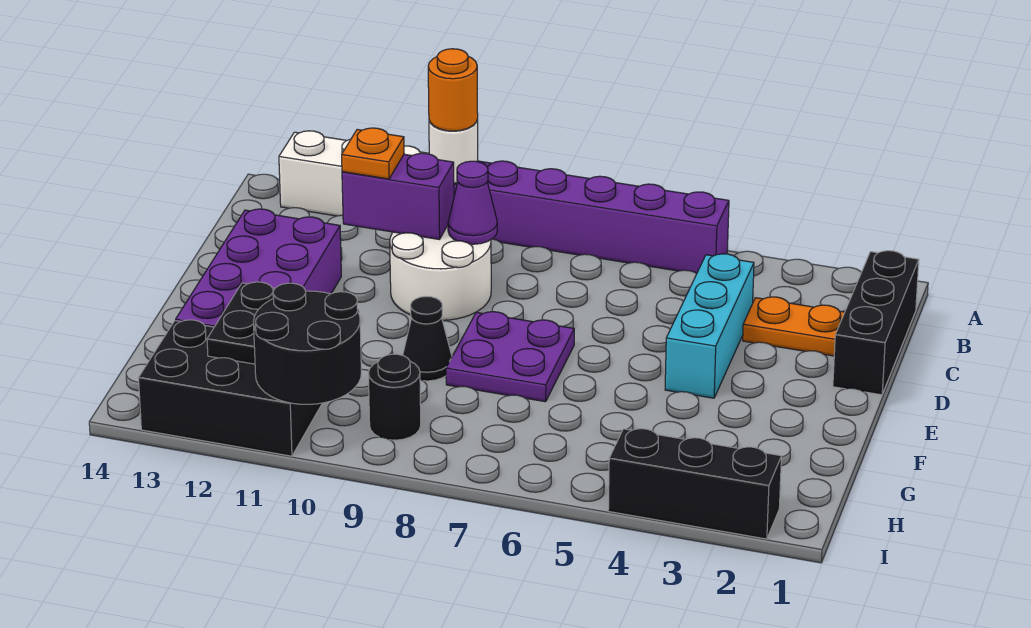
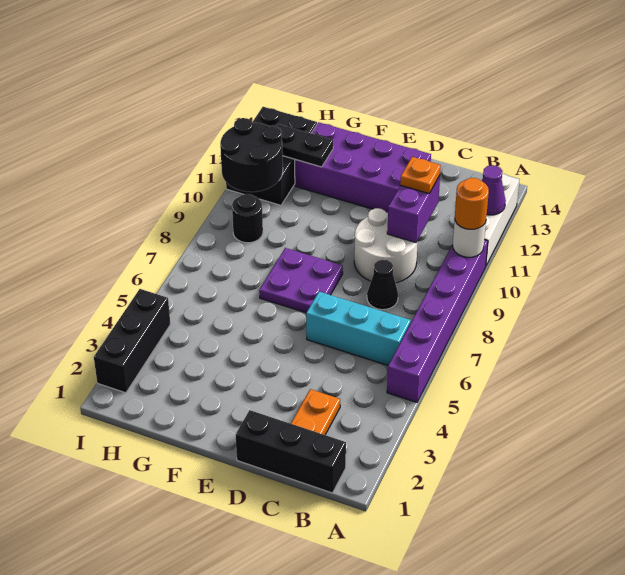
cyan 1x3 brick [665,254,754,398] -> cyan 1x3 brick moved to [306,292,411,365]
purple 1x1 cone [448,161,497,244] -> purple 1x1 cone moved to [482,165,506,215]
black 1x1 cone [403,296,452,381] -> black 1x1 cone moved to [367,260,398,310]

